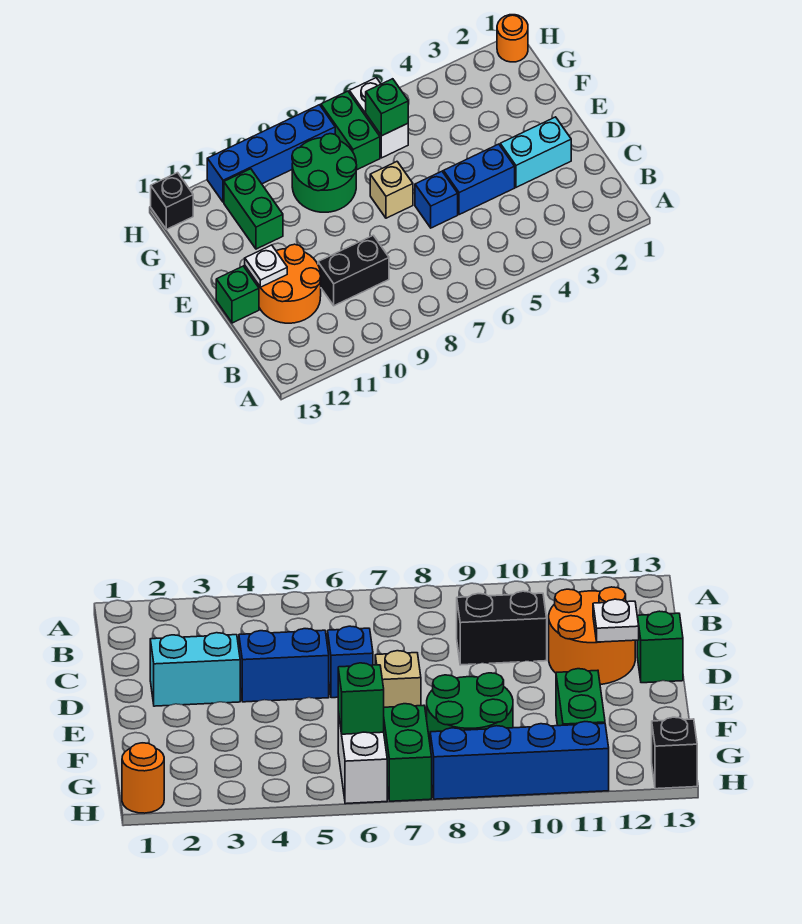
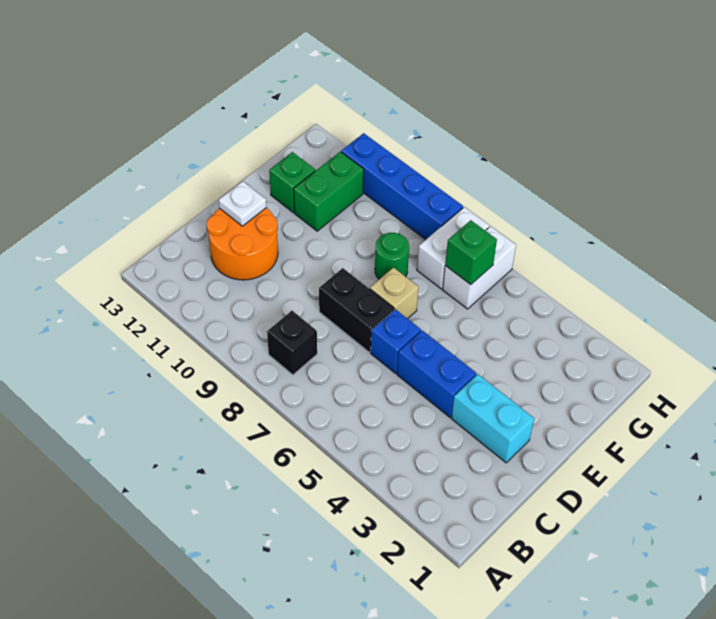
black 1x2 brick [318,235,389,306] -> black 1x2 brick moved to [319,268,394,352]
green 1x1 brick [216,266,259,323] -> green 1x1 brick moved to [269,152,315,212]
green 2x2 round brick [292,134,357,212] -> green 1x1 round brick [375,233,409,279]
green 1x2 brick [321,91,380,170] -> white 1x2 brick [417,207,489,289]
orange 1x1 round brick [497,15,528,62] -> none
black 1x1 brick [151,173,193,229] -> black 1x1 brick moved to [267,311,317,375]

